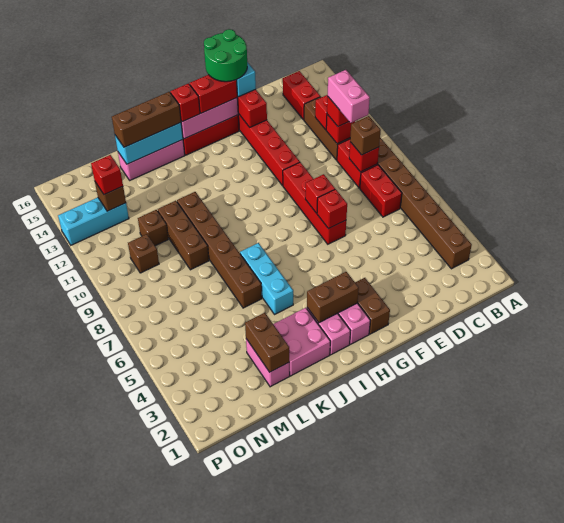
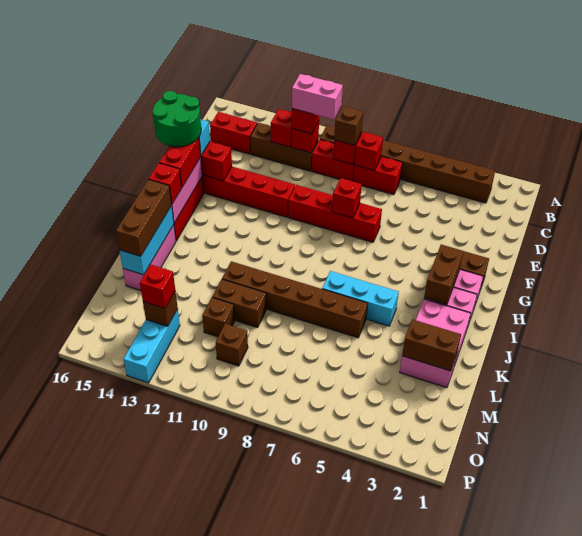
red 1x1 brick [317,189,347,229] -> red 1x1 brick moved to [354,132,383,170]
brown 1x3 brick [158,201,209,270] -> brown 1x2 brick [212,279,266,328]

